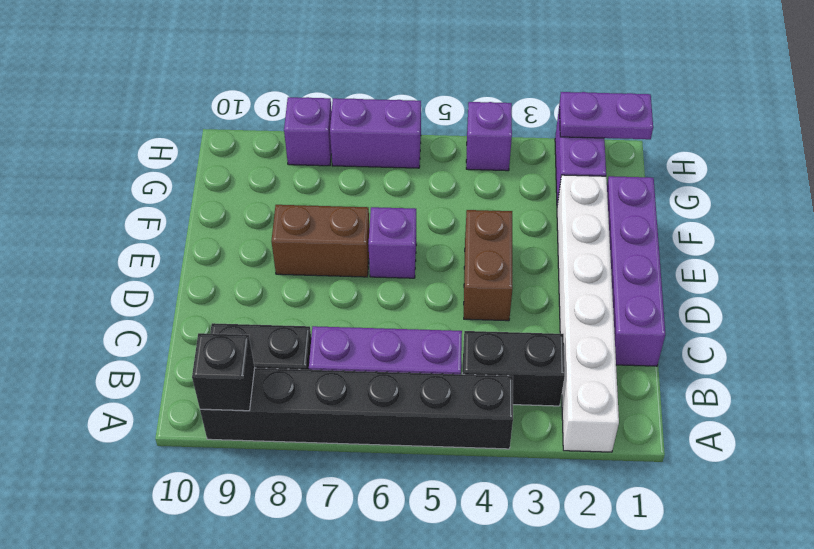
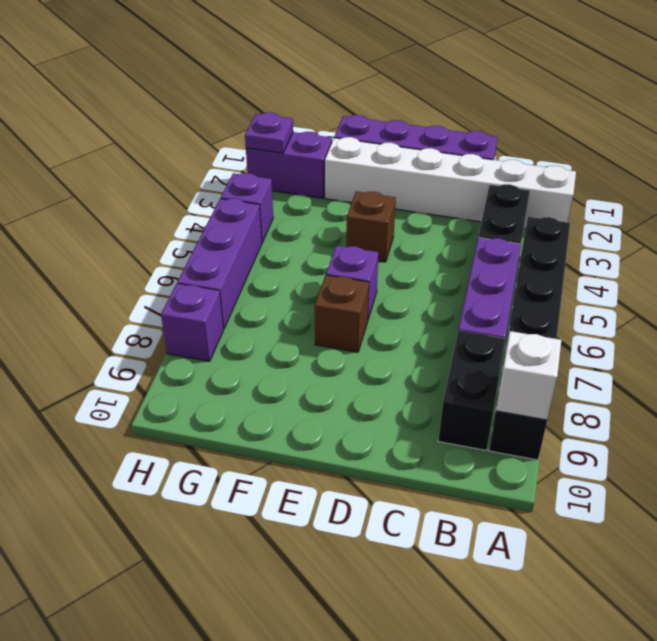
black 1x1 brick [192,333,255,411] -> white 1x1 brick [496,331,561,420]
brown 1x2 brick [464,210,513,321] -> brown 1x1 brick [346,191,396,262]
brown 1x2 brick [271,205,369,277] -> brown 1x1 brick [315,275,369,352]
purple 1x2 plate [559,92,653,139] -> purple 1x1 plate [245,113,293,153]
purple 1x2 brick [330,98,421,168] -> purple 1x3 brick [177,199,262,329]

